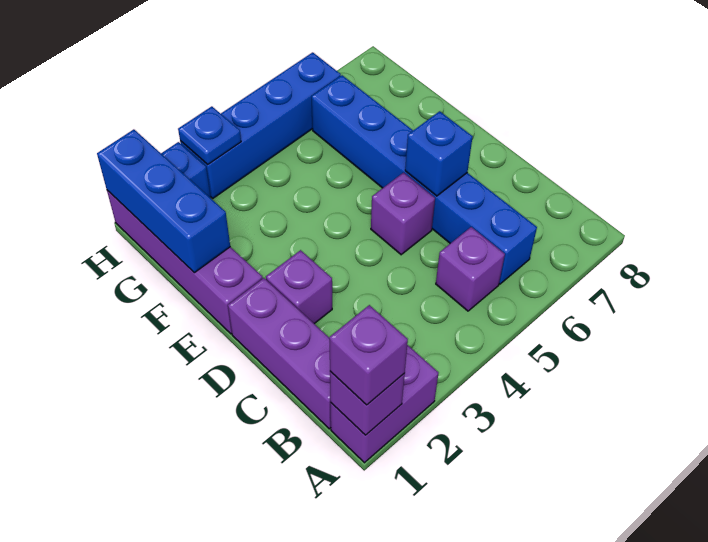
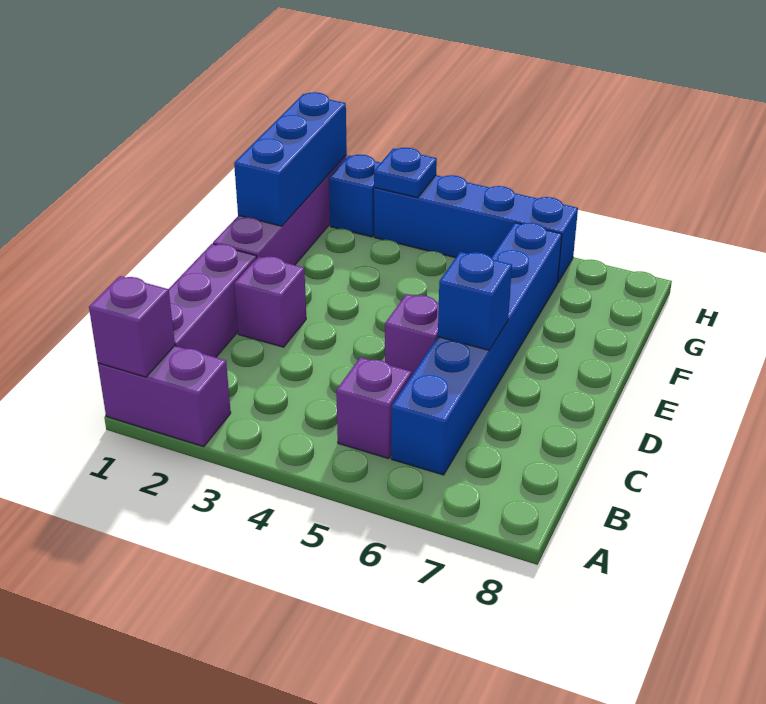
purple 1x1 brick [329,305,408,405] -> none

